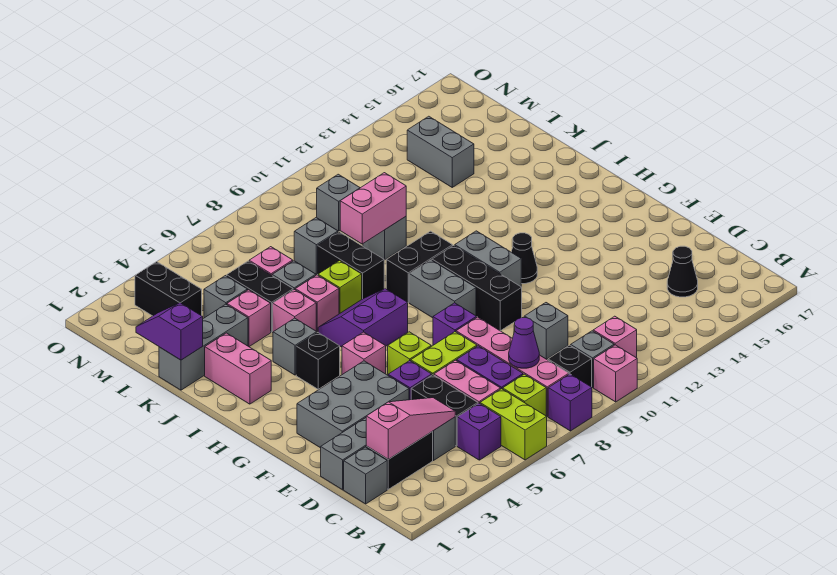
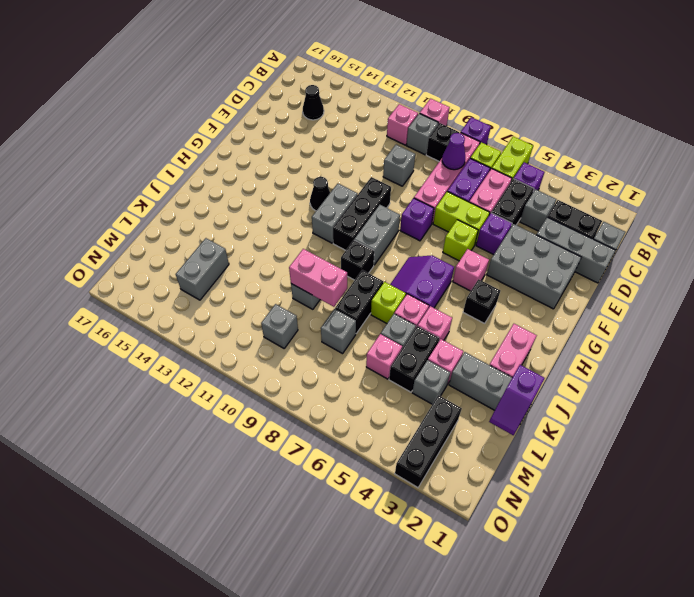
pink 1x3 slope [366,398,455,459] -> none
purple 2x2 slope [318,289,408,347] -> purple 2x2 slope turned to [390,255,454,308]
grey 1x1 brick [273,318,317,375] -> none
black 1x2 brick [386,231,453,303] -> black 1x1 brick [341,240,374,280]
black 1x2 brick [135,262,202,316] -> black 1x3 brick [395,395,462,487]

